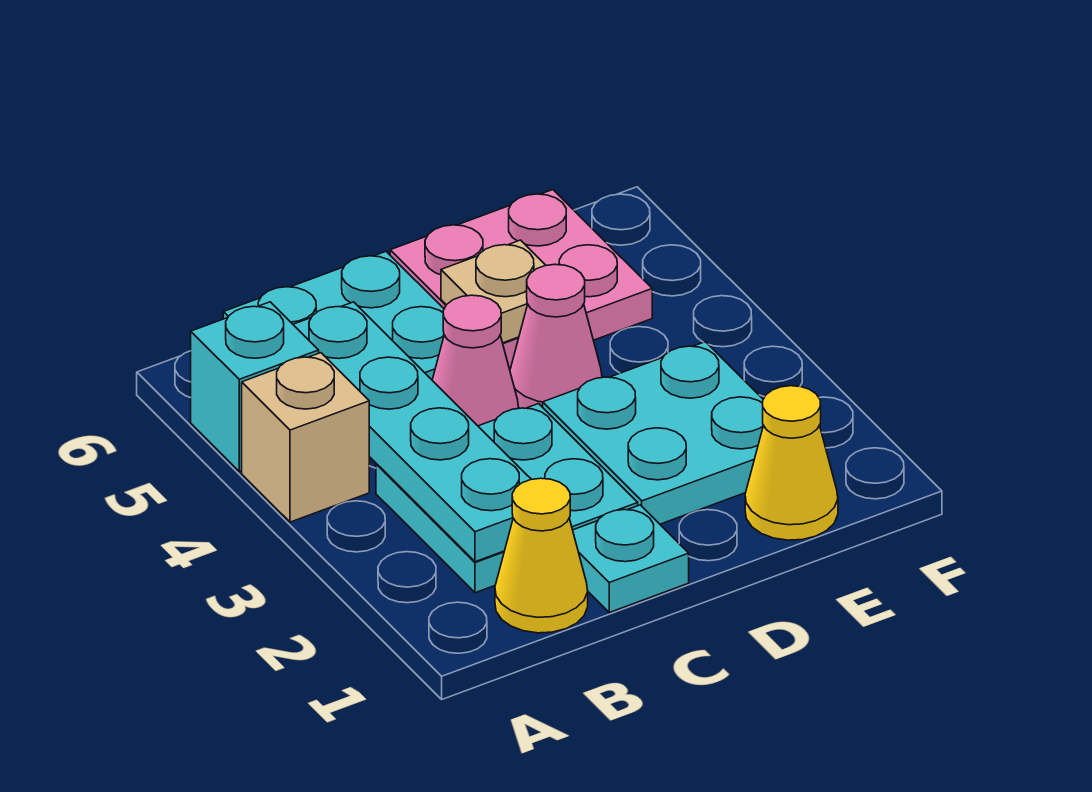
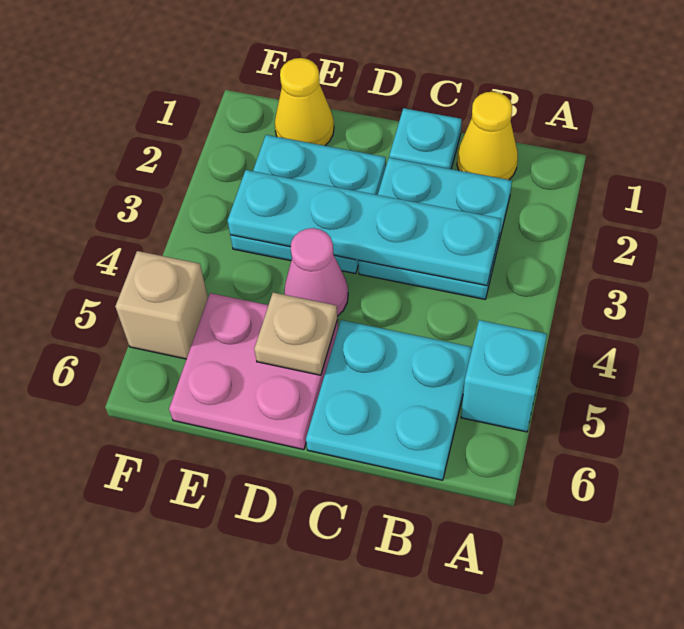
tan 1x1 brick [242,353,369,522] -> tan 1x1 brick moved to [115,251,208,359]
cyan 1x4 plate [293,302,531,562] -> cyan 1x4 plate turned to [227,170,501,286]
pink 1x1 cone [432,295,519,426] -> none

